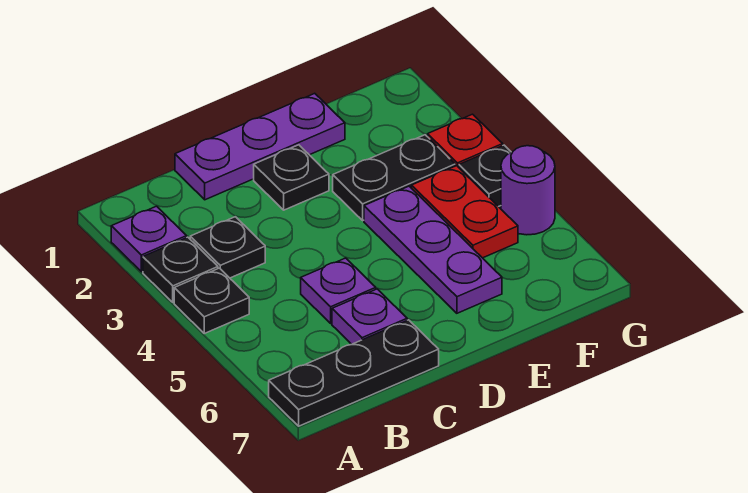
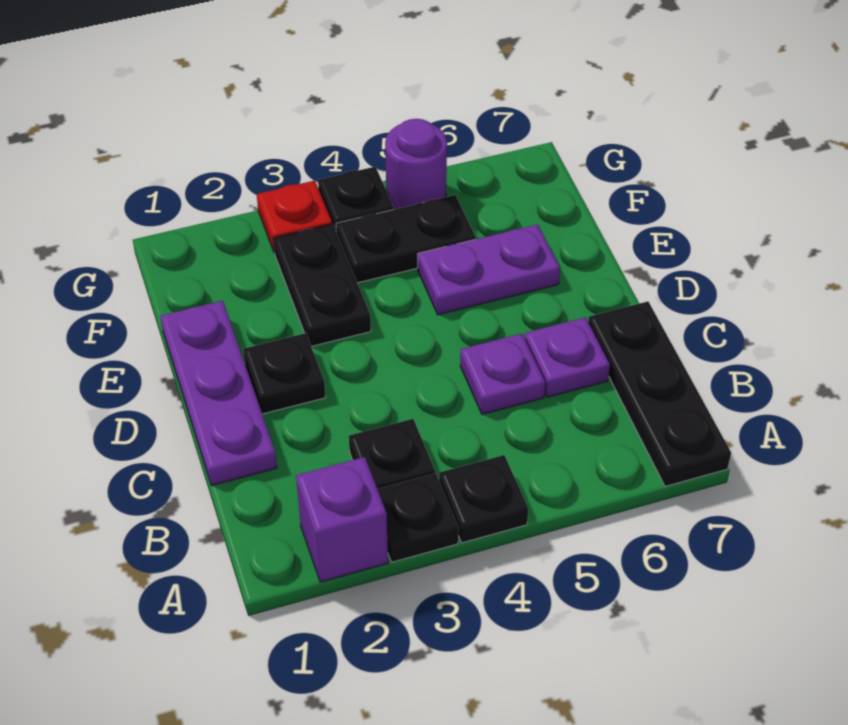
purple 1x1 plate [111,206,187,272] -> purple 1x1 brick [296,457,388,582]
purple 1x3 plate [364,186,502,313] -> purple 1x2 plate [418,224,560,315]
red 1x2 plate [412,166,518,258] -> black 1x2 plate [336,195,476,283]

